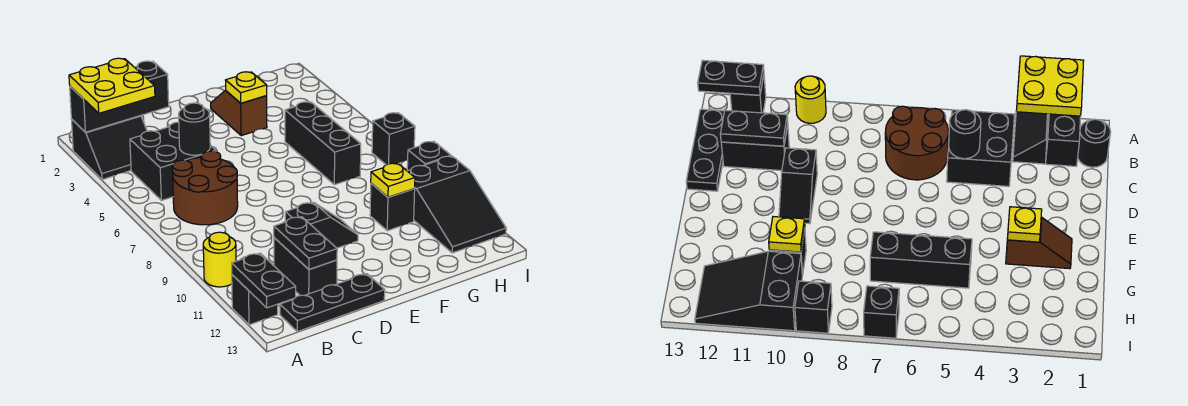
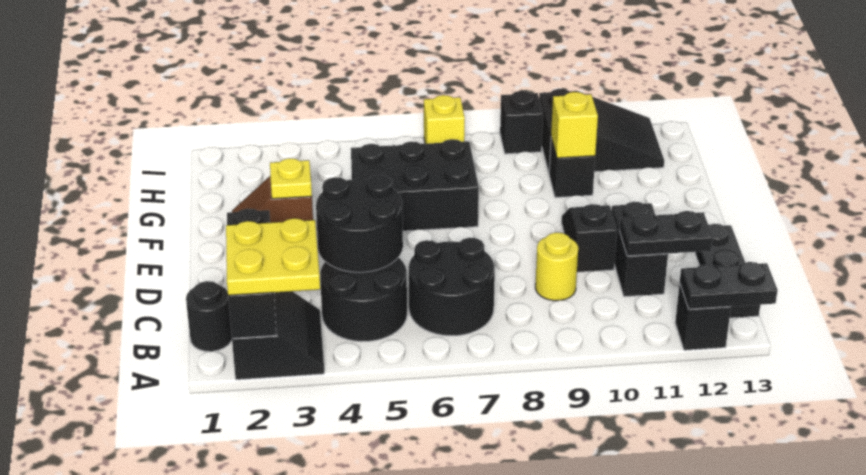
yellow 1x1 round brick [203,232,236,287] -> yellow 1x1 round brick moved to [535,232,578,301]
black 2x2 brick [130,122,216,200] -> black 2x2 round brick [320,257,407,342]
brown 2x2 round brick [172,151,238,225] -> black 2x2 round brick [409,238,495,336]
black 1x1 round brick [179,103,210,155] -> black 2x2 round brick [316,175,403,272]
black 1x2 brick [274,238,337,296] -> black 1x2 brick turned to [612,202,668,297]
black 1x3 brick [285,102,361,185] -> black 2x3 brick [351,139,479,231]
yellow 1x1 plate [371,163,415,197] -> yellow 1x1 brick [551,92,598,158]
black 1x1 brick [372,113,415,165] -> yellow 1x1 brick [424,95,465,144]

